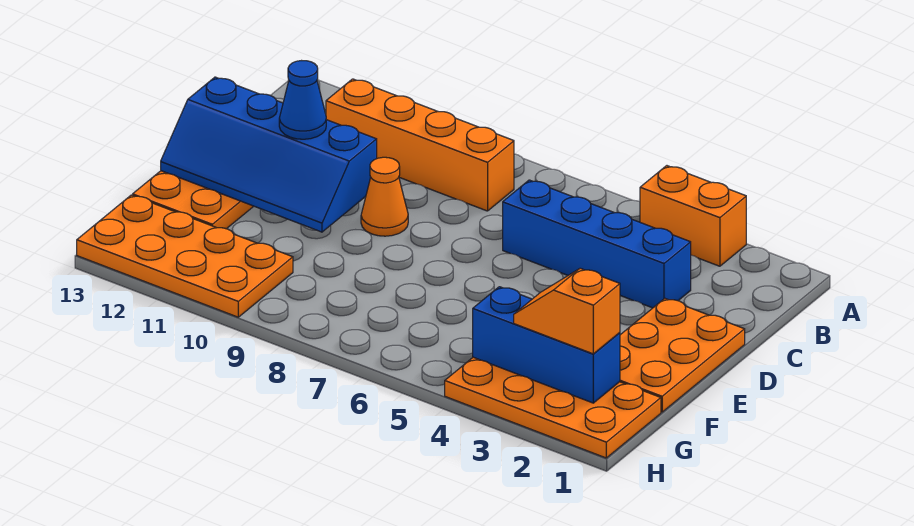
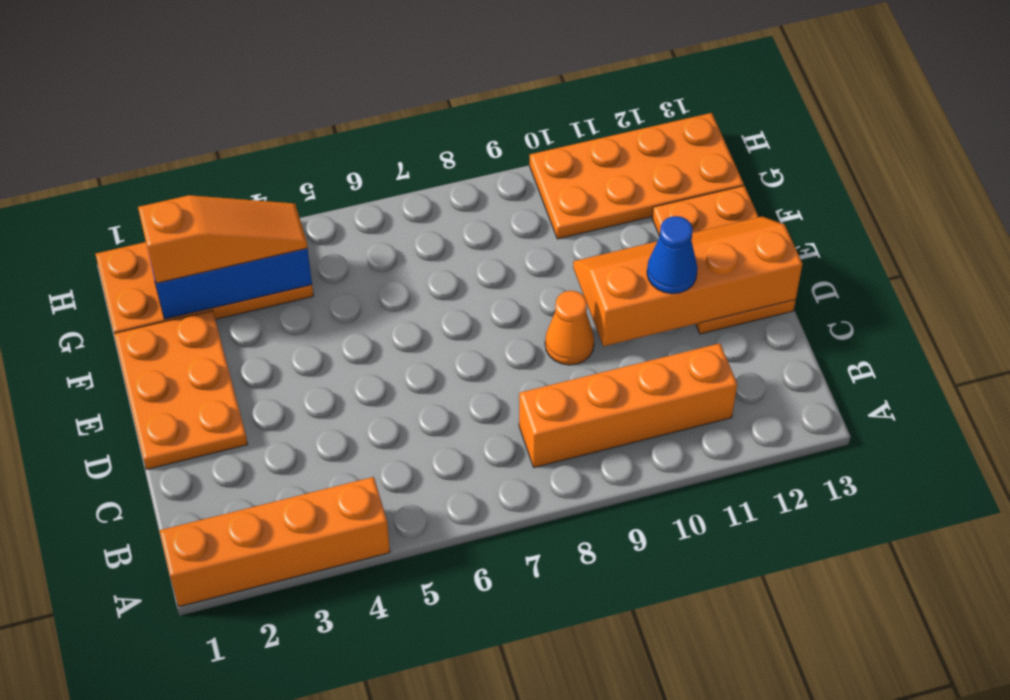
orange 1x2 brick [640,166,746,266] -> orange 1x4 brick [159,477,390,607]
blue 1x4 brick [503,180,691,308] -> none
blue 2x4 slope [161,77,377,232] -> orange 2x4 slope [573,216,802,346]
orange 1x2 slope [514,268,620,354] -> orange 1x3 slope [138,195,307,283]

